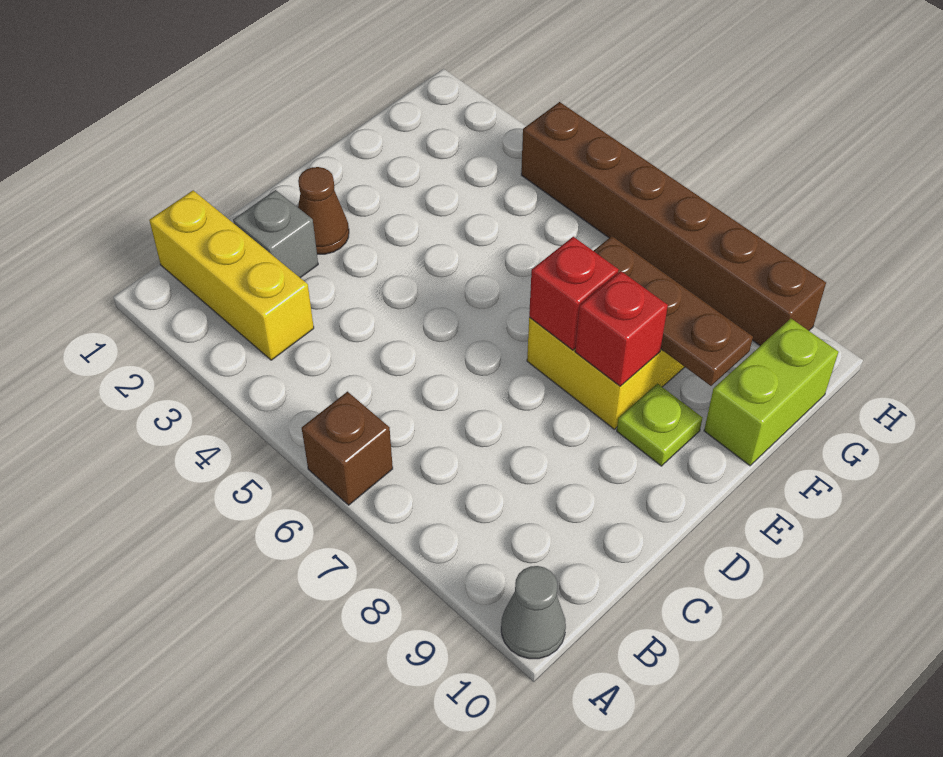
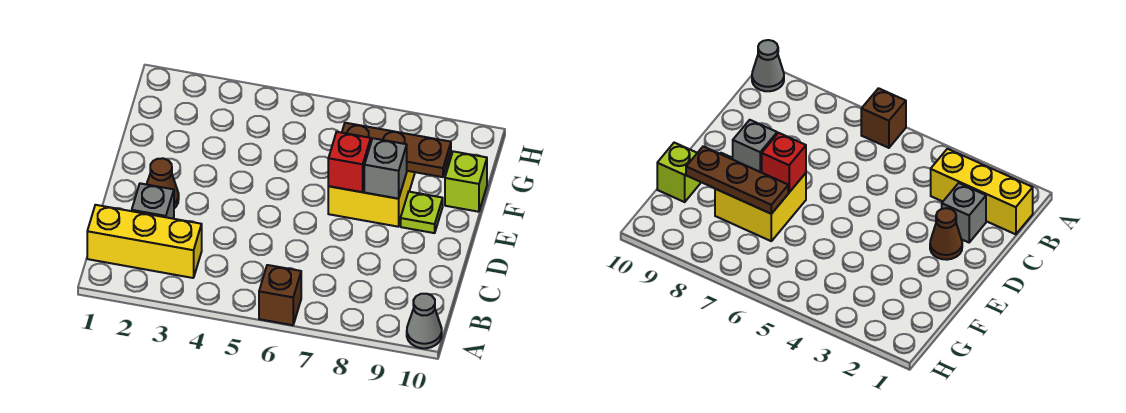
red 1x1 brick [575,271,668,386] -> grey 1x1 brick [364,138,407,199]
lime 1x2 brick [704,319,838,466] -> lime 1x1 brick [445,151,487,212]
brown 1x6 brick [521,102,826,346] -> none

